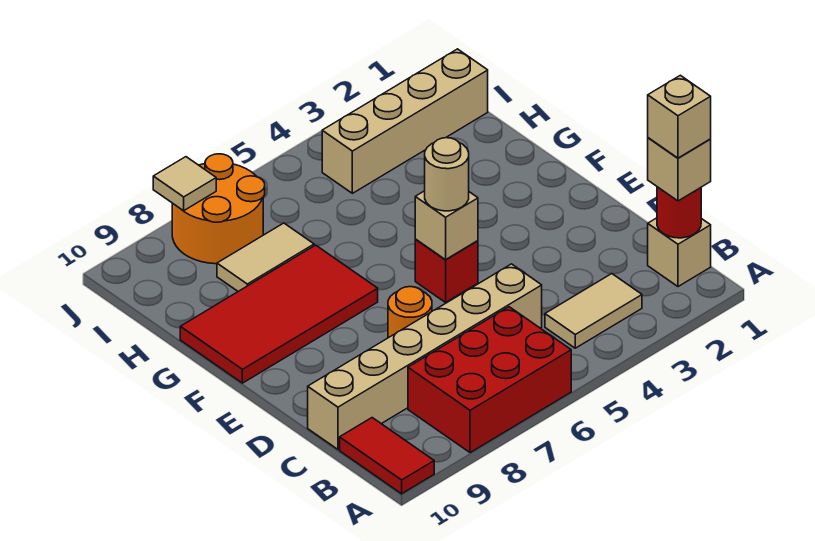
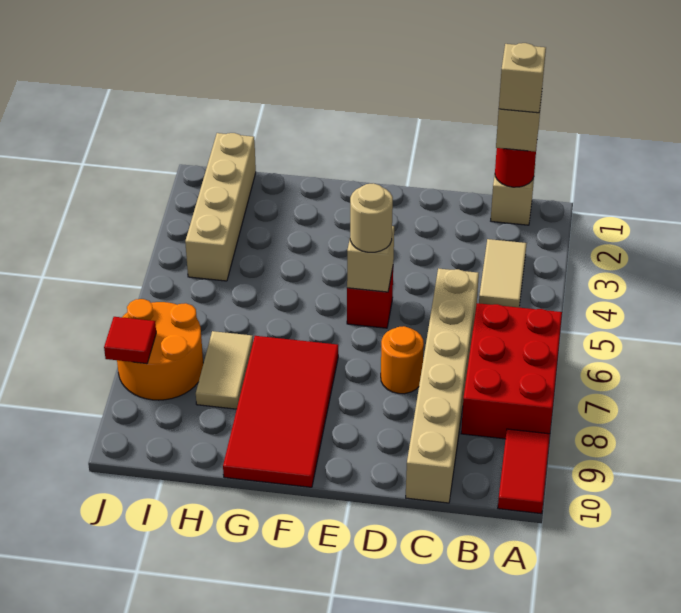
red 1x2 tile [340,418,434,494] -> red 1x2 tile turned to [498,429,550,514]
tan 1x1 tile [153,157,216,211] -> red 1x1 tile [104,317,156,364]

